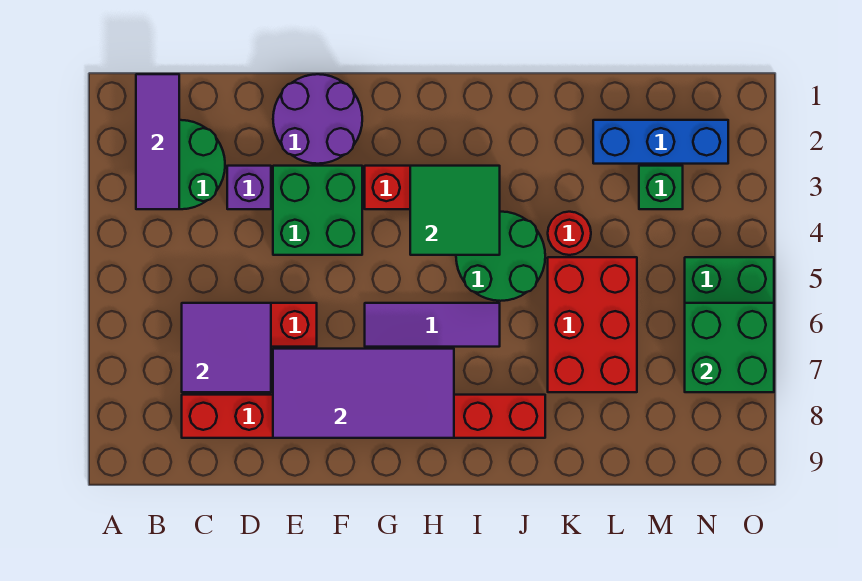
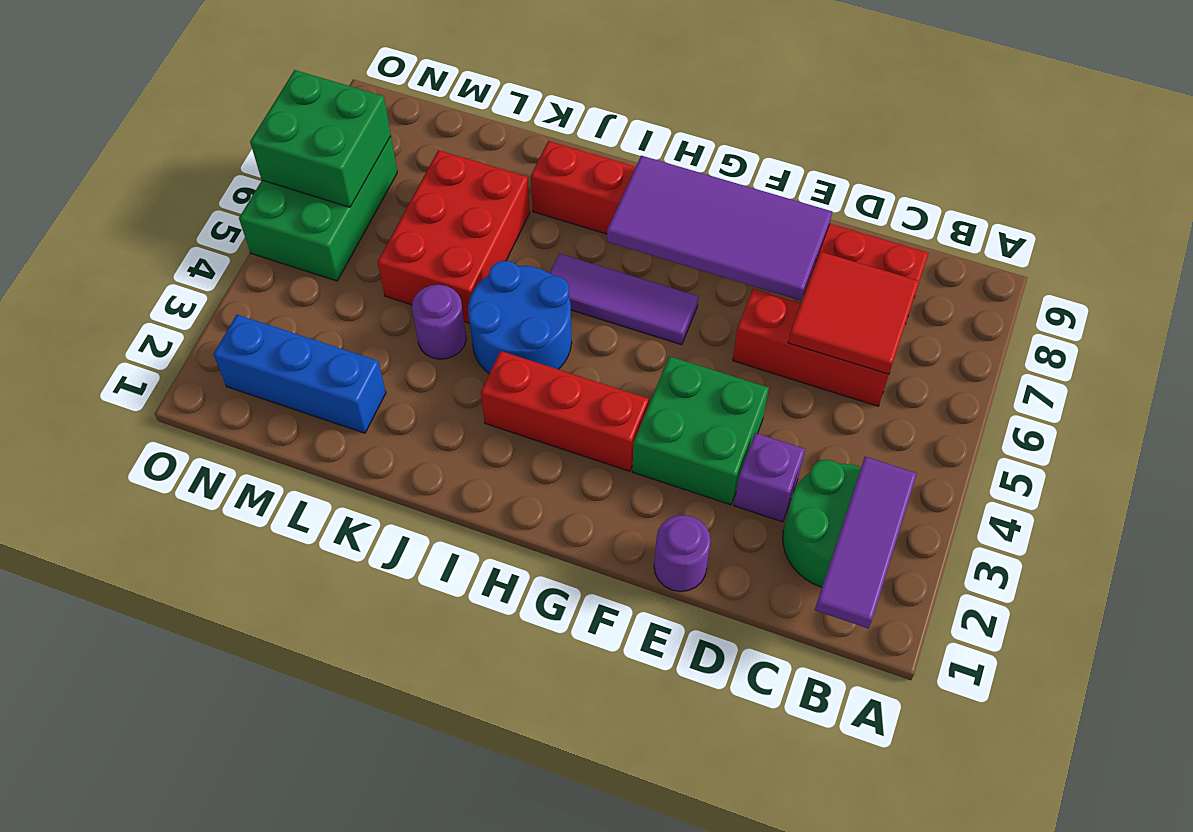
purple 2x2 tile [182,303,271,392] -> red 2x2 tile [788,252,919,374]
purple 2x2 round brick [273,74,362,164] -> purple 1x1 round brick [654,515,711,592]
green 2x2 tile [410,166,500,255] -> none
green 2x2 round brick [456,212,545,301] -> blue 2x2 round brick [468,261,572,373]
red 1x1 round brick [548,212,591,255] -> purple 1x1 round brick [412,285,466,359]
green 1x1 brick [639,166,683,209] -> none

